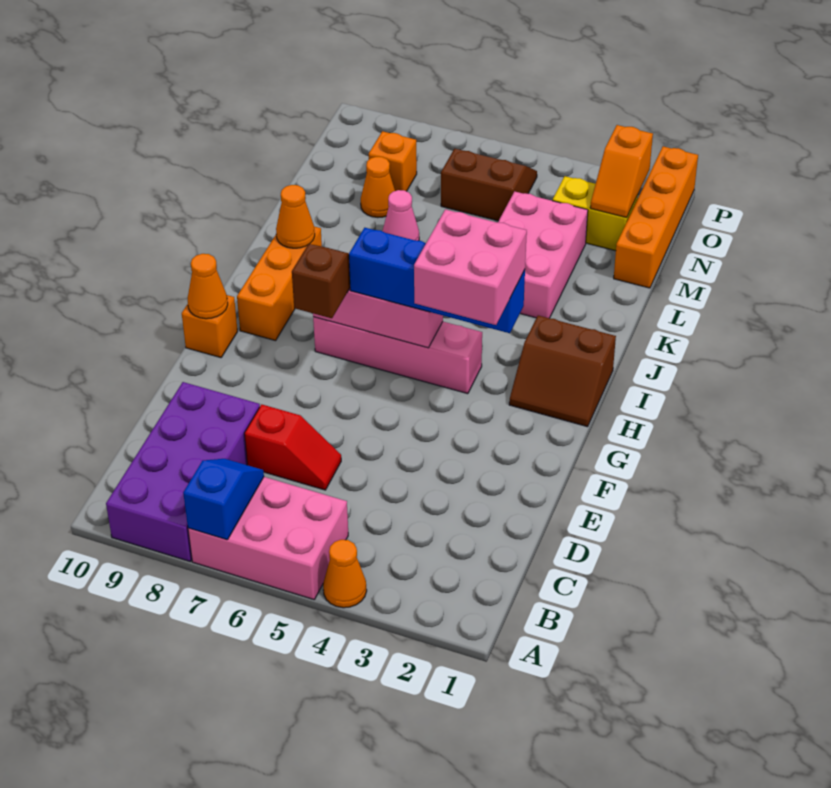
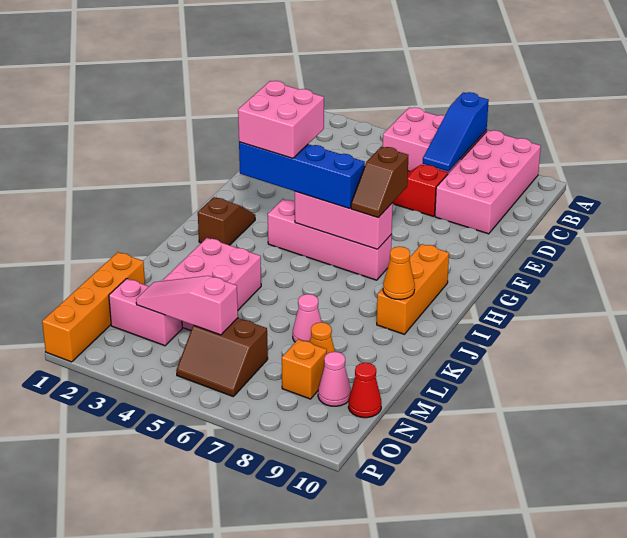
orange 1x1 cone [323,540,367,608] -> none
blue 1x2 slope [183,459,264,540] -> blue 1x3 slope [423,92,489,171]
purple 2x4 brick [106,382,260,561] -> pink 2x4 brick [435,130,541,234]
orange 1x1 brick [182,295,238,358] -> none
orange 1x1 cone [188,254,228,319] -> none
brown 2x2 slope [509,315,616,427] -> brown 1x2 slope [198,197,255,245]
yellow 1x2 brick [552,176,638,251] -> pink 1x2 brick [109,279,182,346]
orange 1x2 slope [590,125,653,218] -> none
none -> pink 1x3 slope [136,276,238,335]
none -> pink 1x1 cone [318,352,351,406]
none -> red 1x1 cone [348,363,381,418]

